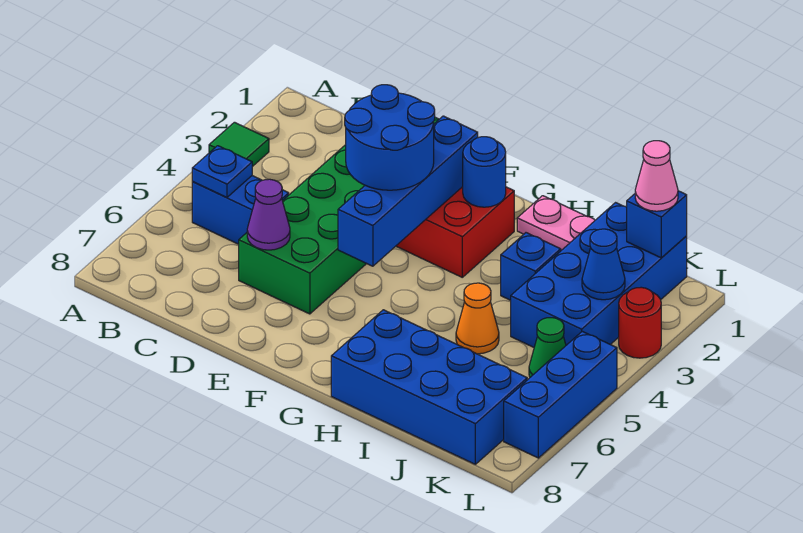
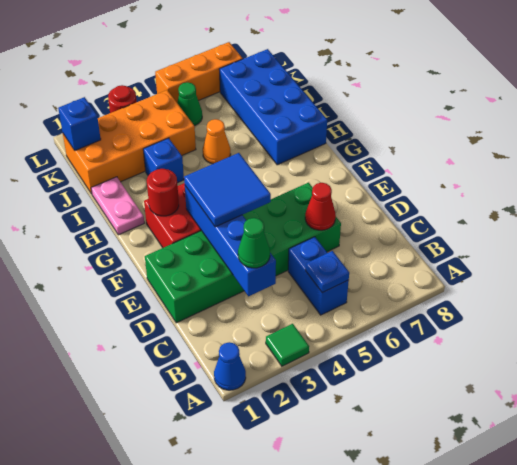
none -> green 1x1 cone [238,218,270,268]
purple 1x1 cone [247,179,290,250] -> red 1x1 cone [305,183,336,230]
blue 2x2 round brick [345,85,435,190] -> blue 2x2 tile [184,153,271,227]
blue 1x4 brick [338,116,478,266] -> blue 1x4 brick turned to [185,186,276,296]
blue 1x1 round brick [463,137,506,207] -> red 1x1 round brick [147,169,179,216]
blue 2x4 brick [511,203,687,347] -> orange 2x4 brick [63,90,196,194]
pink 1x1 cone [635,141,678,211] -> none
blue 1x1 cone [582,229,625,300] -> blue 1x1 cone moved to [214,342,246,390]
blue 1x3 brick [504,331,617,458] -> orange 1x3 brick [155,42,243,102]

